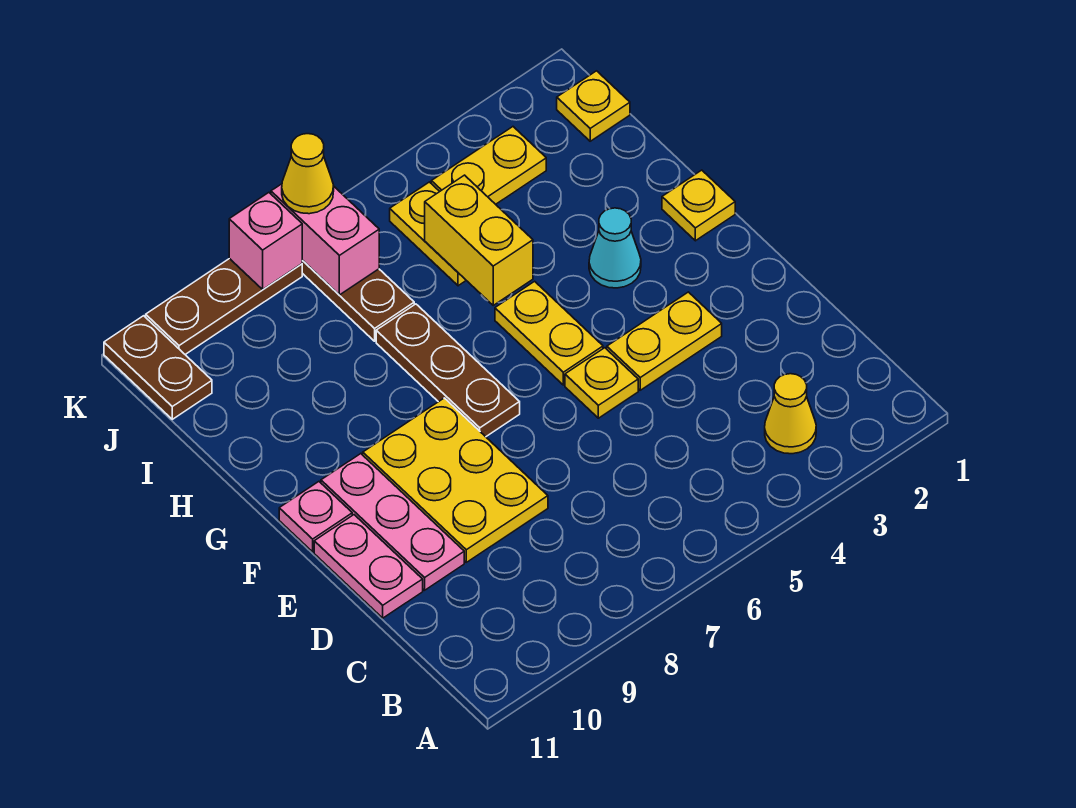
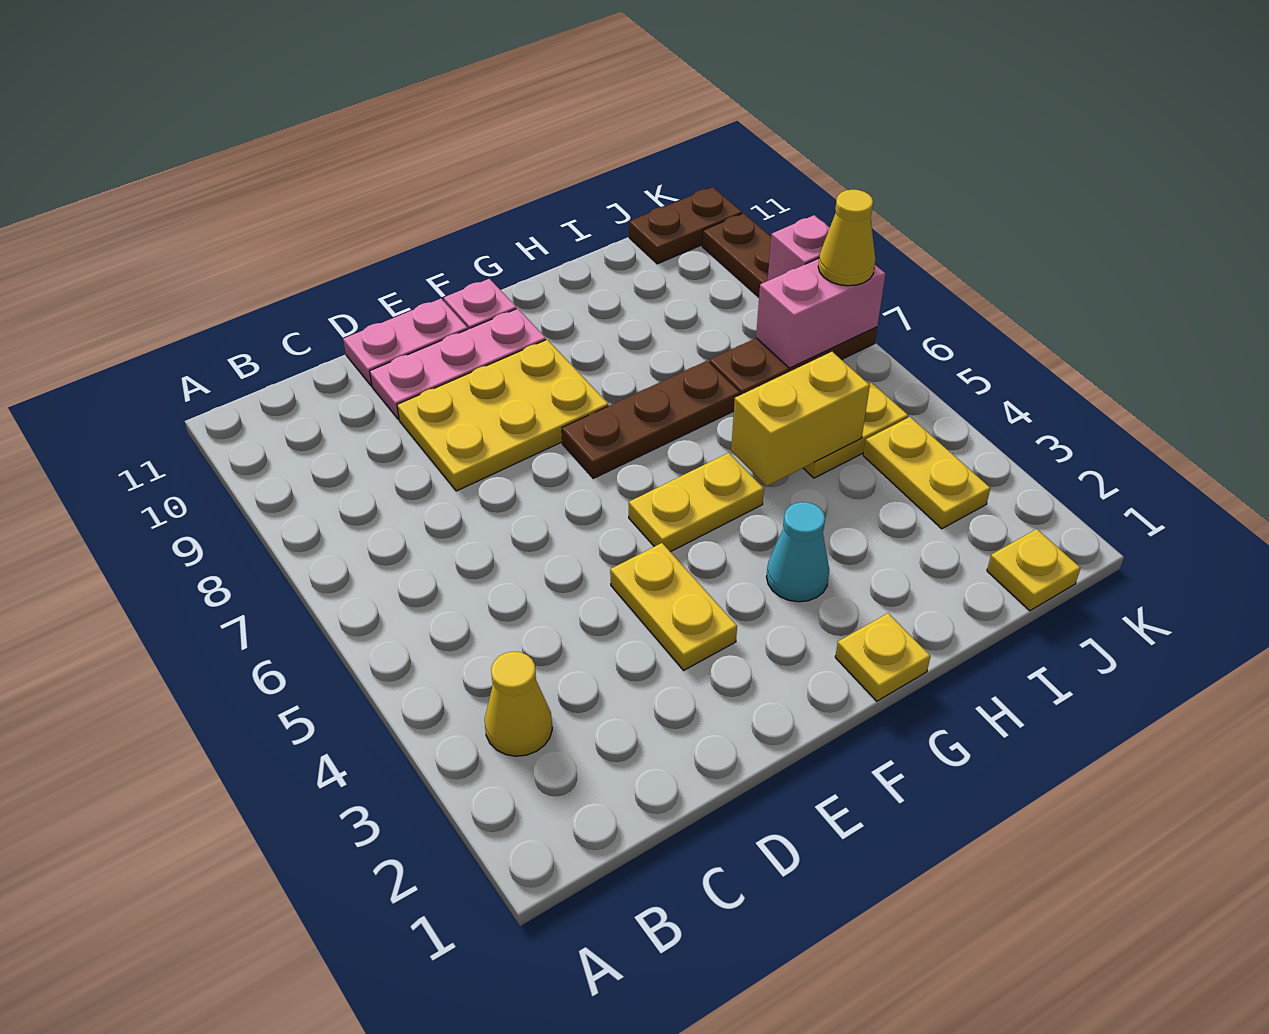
yellow 1x1 plate [565,348,638,418] -> none

